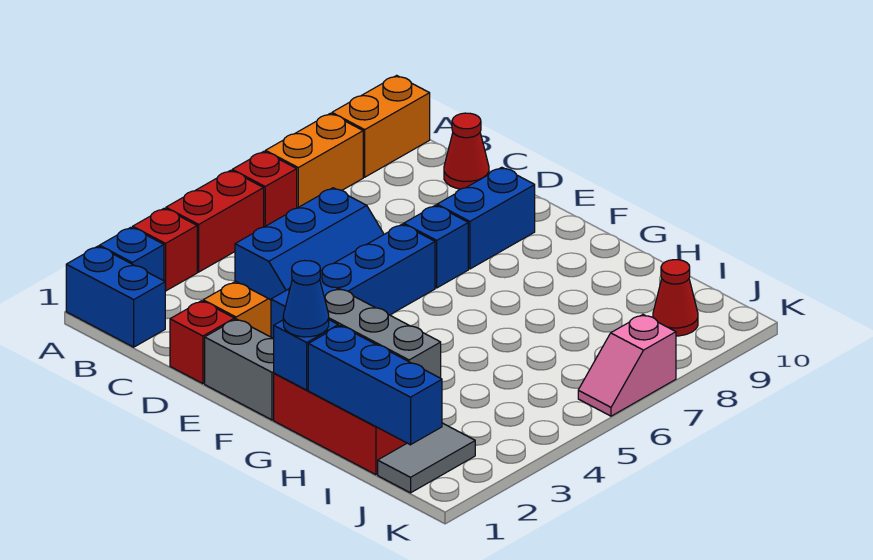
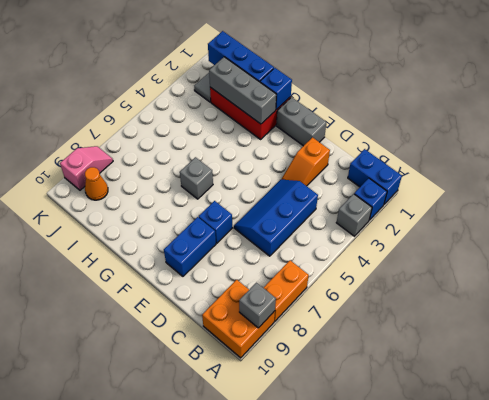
red 1x1 brick [133,208,197,291] -> grey 1x1 brick [336,194,372,236]
red 1x2 brick [166,170,264,272] -> none
red 1x1 brick [232,151,297,227] -> none
orange 1x2 brick [332,75,430,177] -> orange 2x2 brick [202,280,275,358]
none -> grey 1x1 brick [239,283,276,328]
red 1x1 cone [444,113,489,189] -> none
red 1x1 brick [170,301,235,384] -> none
blue 1x4 brick [271,224,435,339] -> none
blue 1x1 cone [283,260,329,337] -> none
none -> grey 1x1 brick [180,157,213,199]
red 1x1 cone [653,260,698,336] -> orange 1x1 cone [85,167,108,200]
pink 1x2 slope [578,315,676,416] -> pink 1x2 slope moved to [60,146,113,190]

